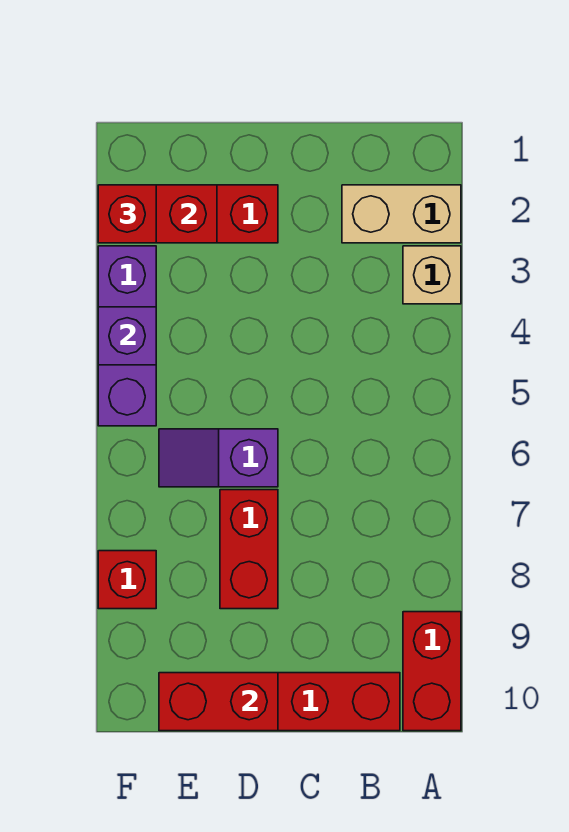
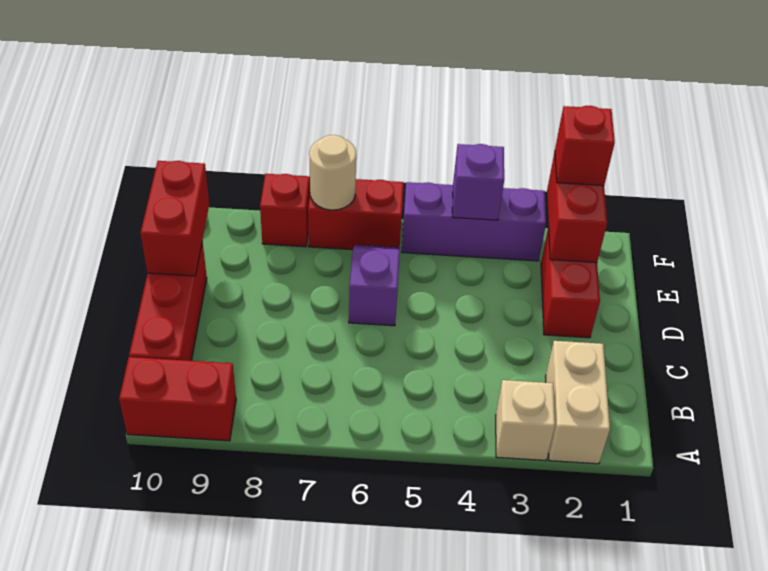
red 1x2 brick [220,490,278,609] -> red 1x2 brick moved to [308,179,404,250]
none -> tan 1x1 round brick [309,135,356,210]

